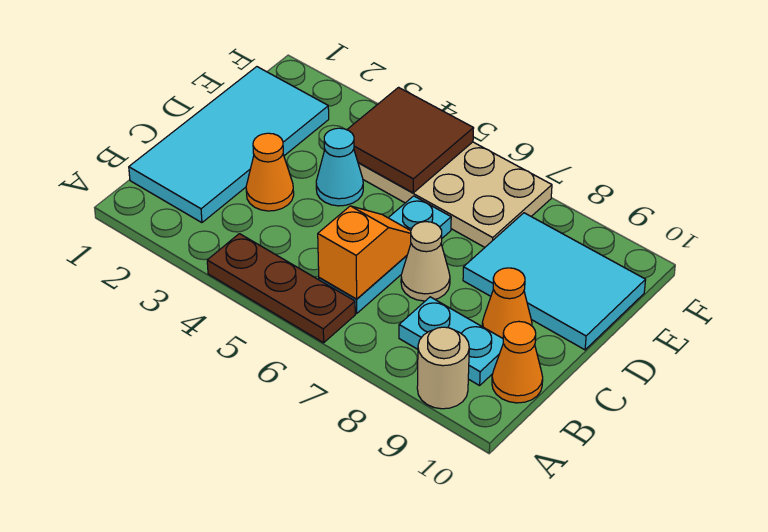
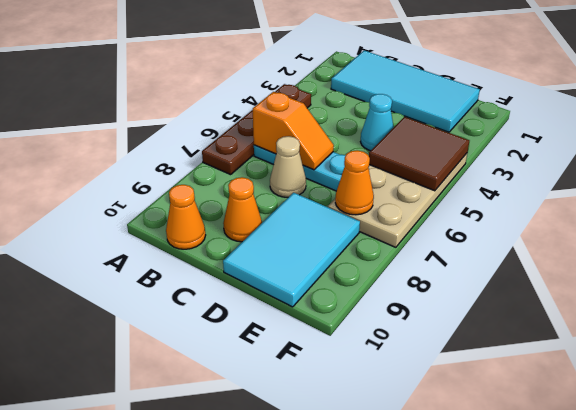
brown 1x3 plate [207,234,355,343] -> brown 1x4 plate [202,84,311,175]
tan 1x1 round brick [417,327,469,409] -> none
cyan 1x2 plate [399,297,503,385] -> none
orange 1x1 cone [246,133,294,211] -> orange 1x1 cone moved to [335,150,374,215]

